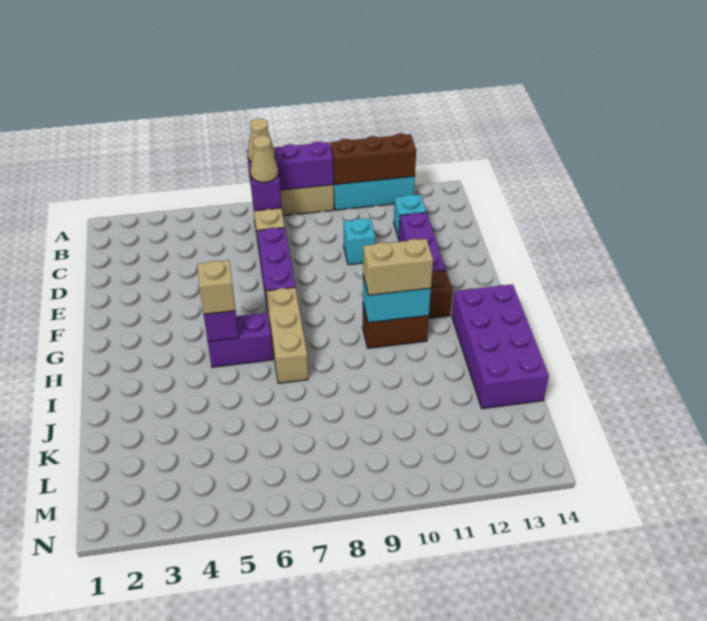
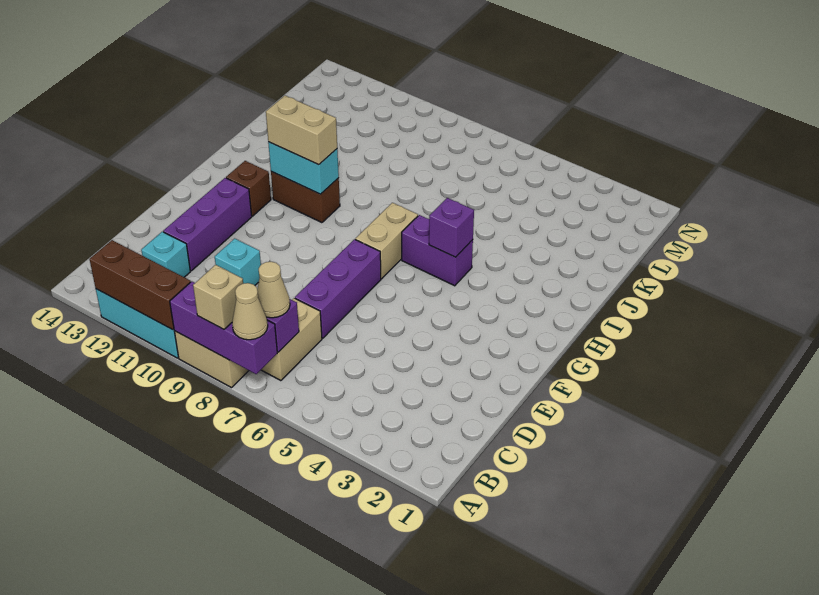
tan 1x3 brick [266,287,308,383] -> tan 1x2 brick [355,203,418,279]
tan 1x1 brick [197,260,235,314] -> tan 1x1 brick moved to [193,265,243,329]
purple 2x4 brick [452,284,549,409] -> none

